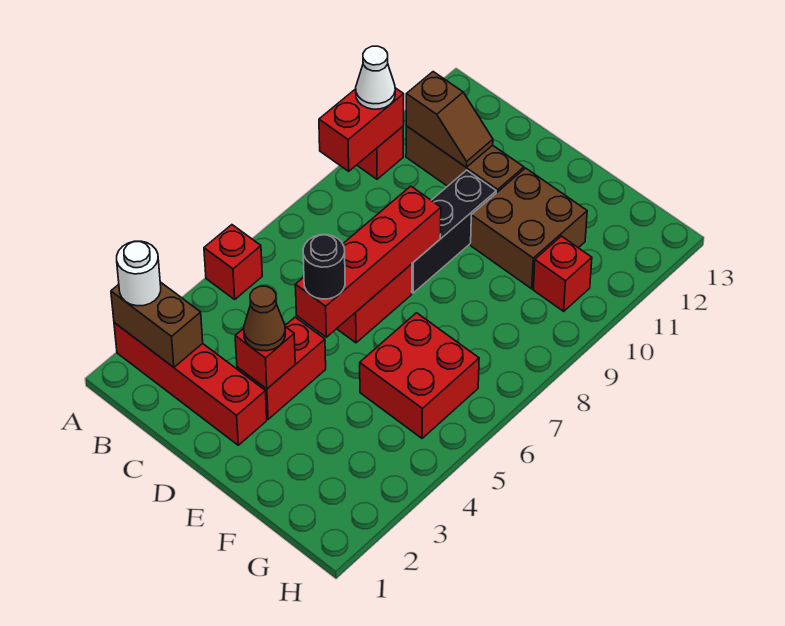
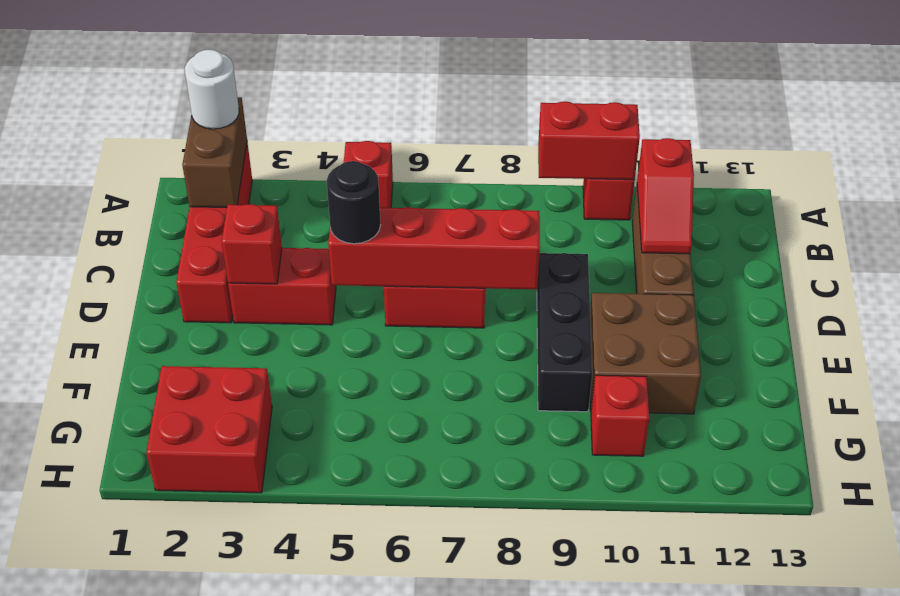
white 1x1 cone [356,46,395,109] -> none
brown 1x2 slope [406,72,493,167] -> red 1x2 slope [637,138,694,254]
brown 1x1 cone [244,286,285,351] -> none
black 1x3 brick [412,170,496,293] -> black 1x3 brick turned to [537,253,592,412]
red 2x2 brick [360,313,479,438] -> red 2x2 brick moved to [146,366,272,493]

